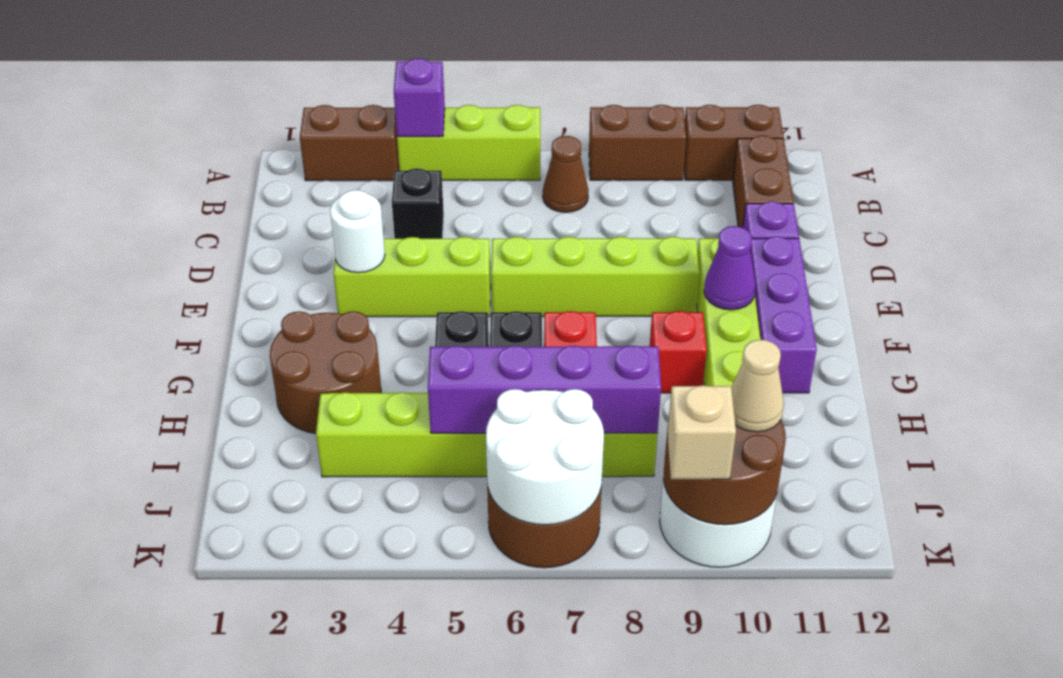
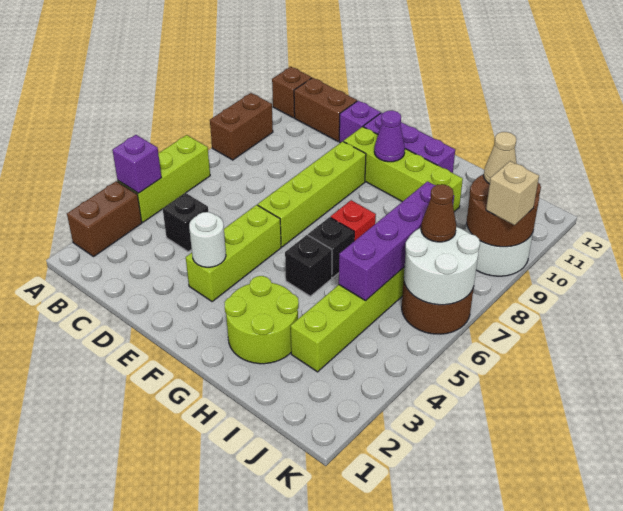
brown 1x2 brick [684,105,783,180] -> brown 1x1 brick [272,67,312,118]
brown 1x1 cone [543,136,589,212] -> brown 1x1 cone moved to [421,184,456,242]
brown 2x2 round brick [270,311,381,434] -> lime 2x2 round brick [224,276,299,364]
red 1x1 brick [650,311,707,393] -> none

